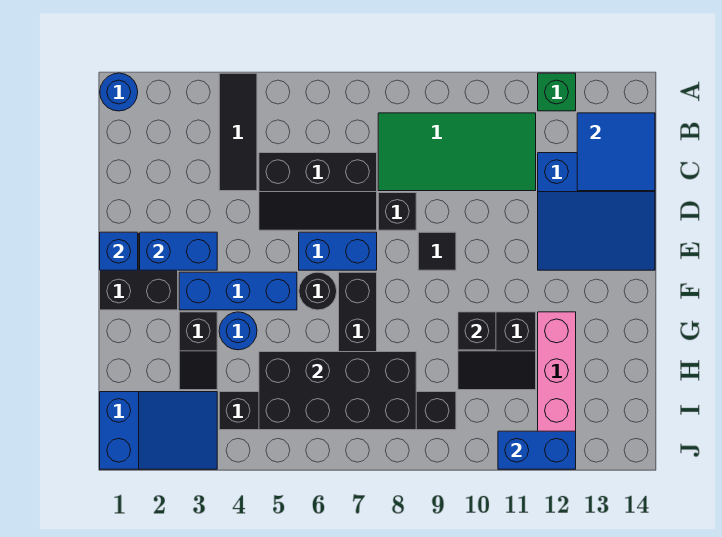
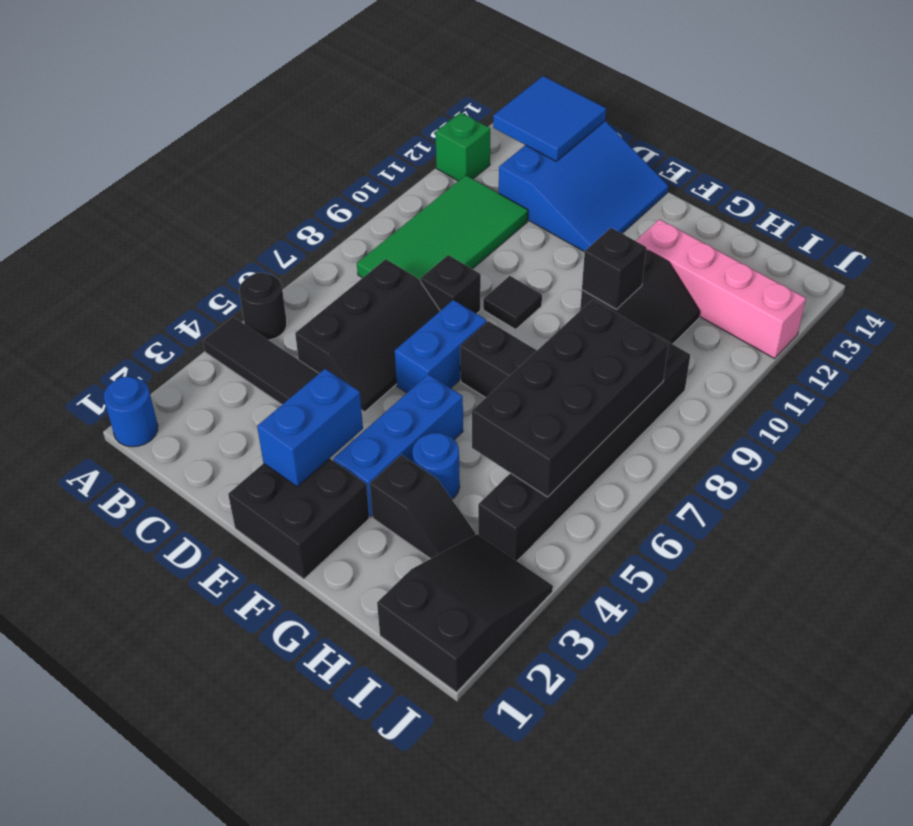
blue 1x1 brick [100,232,138,270] -> none
black 1x1 round brick [299,272,337,310] -> black 1x1 round brick moved to [239,273,287,340]
blue 2x3 slope [100,392,217,469] -> black 2x3 slope [377,534,553,692]
blue 1x2 brick [498,431,576,469] -> none

